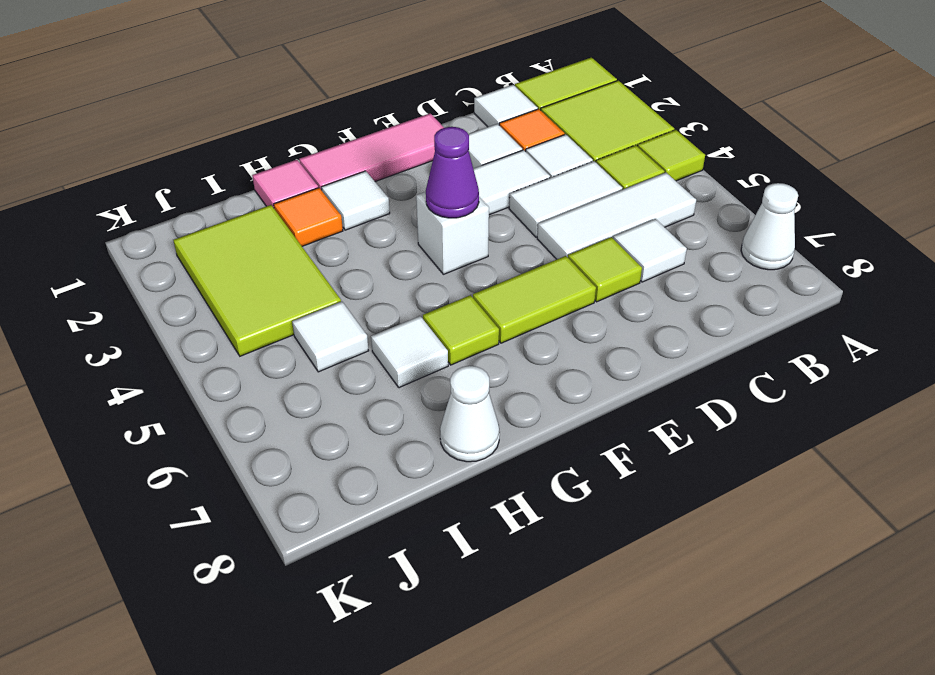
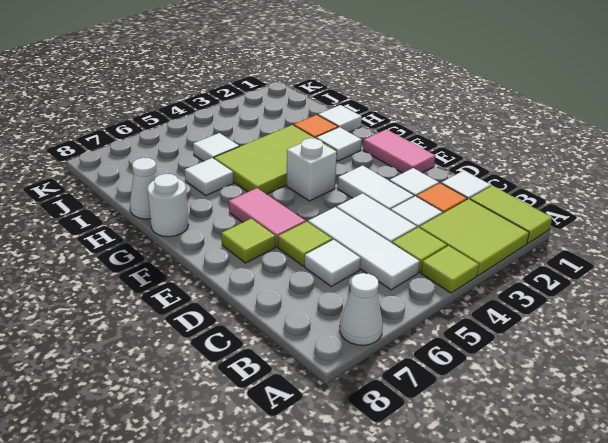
pink 1x3 tile [299,113,444,190] -> pink 1x2 tile [363,129,435,173]
lime 1x2 tile [473,256,596,343] -> pink 1x2 tile [229,188,305,247]
purple 1x1 cone [426,127,479,218] -> none
lime 1x1 tile [423,295,499,365] -> lime 1x1 tile moved to [221,219,275,263]
none -> white 1x1 round brick [147,174,189,237]
pink 1x1 tile [252,160,318,208] -> white 1x1 tile [318,105,362,132]
lime 2x3 tile [173,205,341,356] -> lime 2x3 tile moved to [214,125,337,194]

